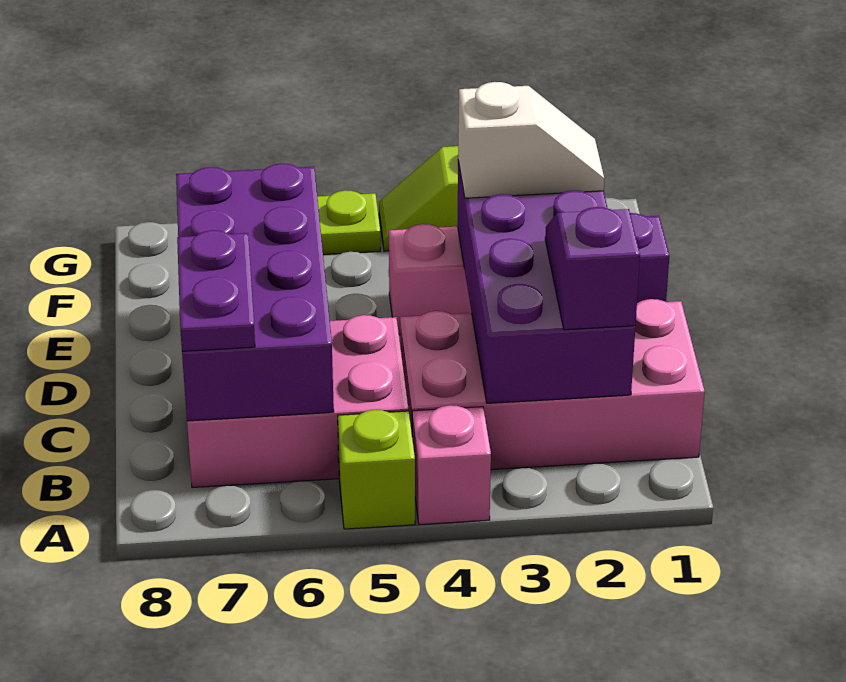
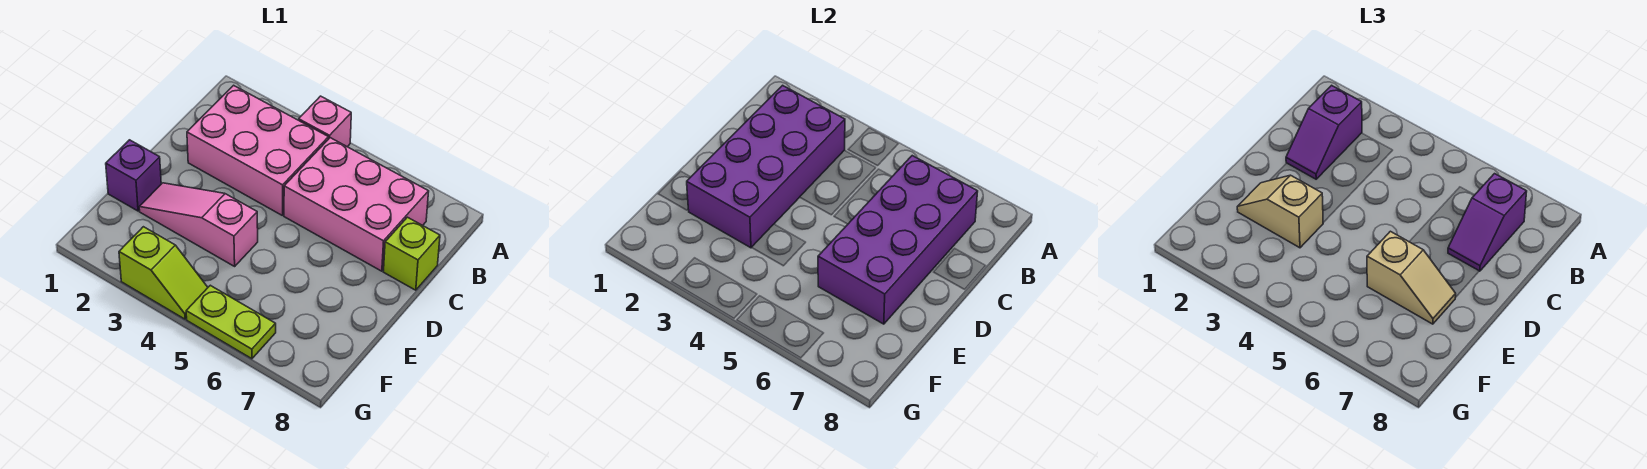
lime 1x1 brick [338,410,415,529] -> lime 1x1 brick moved to [384,217,440,290]
pink 2x4 brick [400,299,705,470] -> pink 2x3 brick [187,85,328,216]
purple 1x2 plate [177,230,255,351] -> purple 1x2 slope [1448,174,1527,271]
white 1x2 slope [458,82,604,198] -> tan 1x2 slope [1237,175,1323,248]
none -> tan 1x2 slope [1367,231,1456,324]

